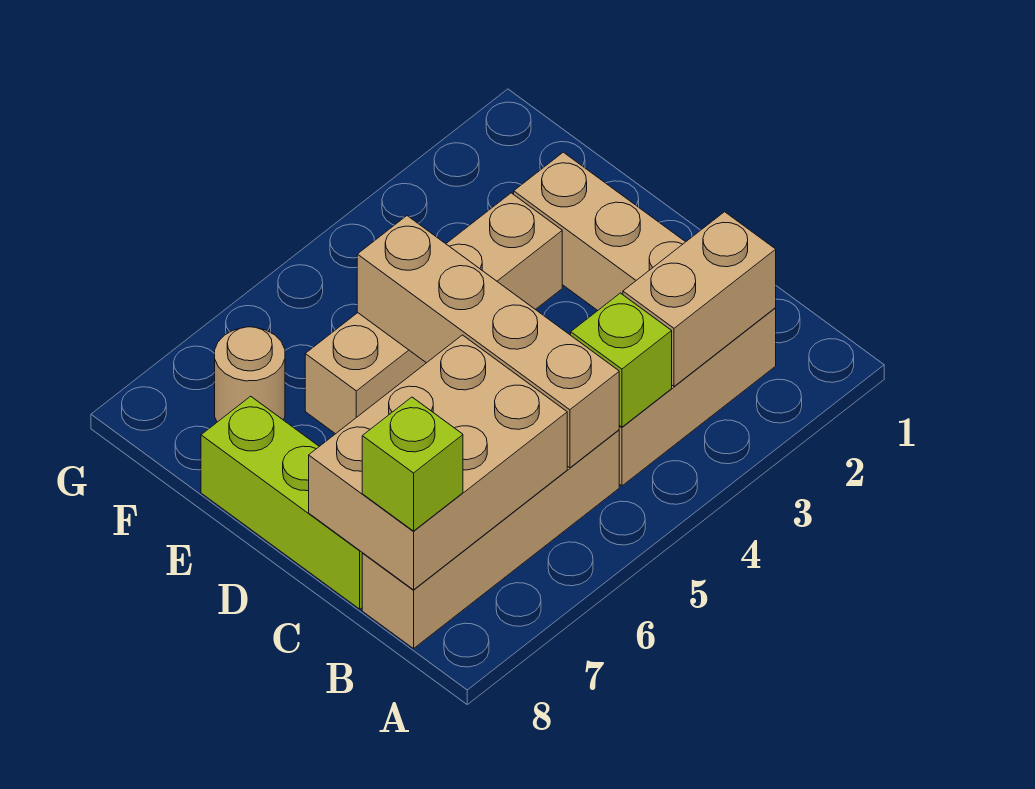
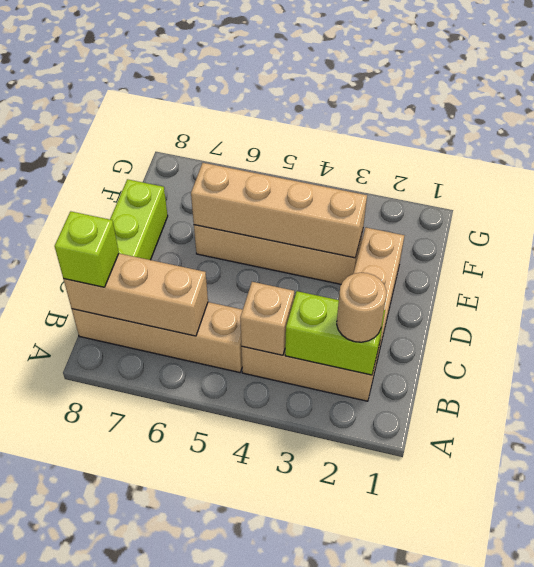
tan 1x2 brick [623,212,776,386] -> lime 1x2 brick [285,291,385,375]
lime 1x1 brick [571,293,672,427] -> tan 1x1 brick [240,282,294,355]
tan 1x4 brick [357,216,619,468] -> tan 1x4 brick turned to [191,163,367,258]
tan 2x3 brick [309,335,567,590] -> tan 1x3 brick [64,254,208,336]
tan 1x1 round brick [215,327,285,422] -> tan 1x1 round brick moved to [337,273,386,342]

